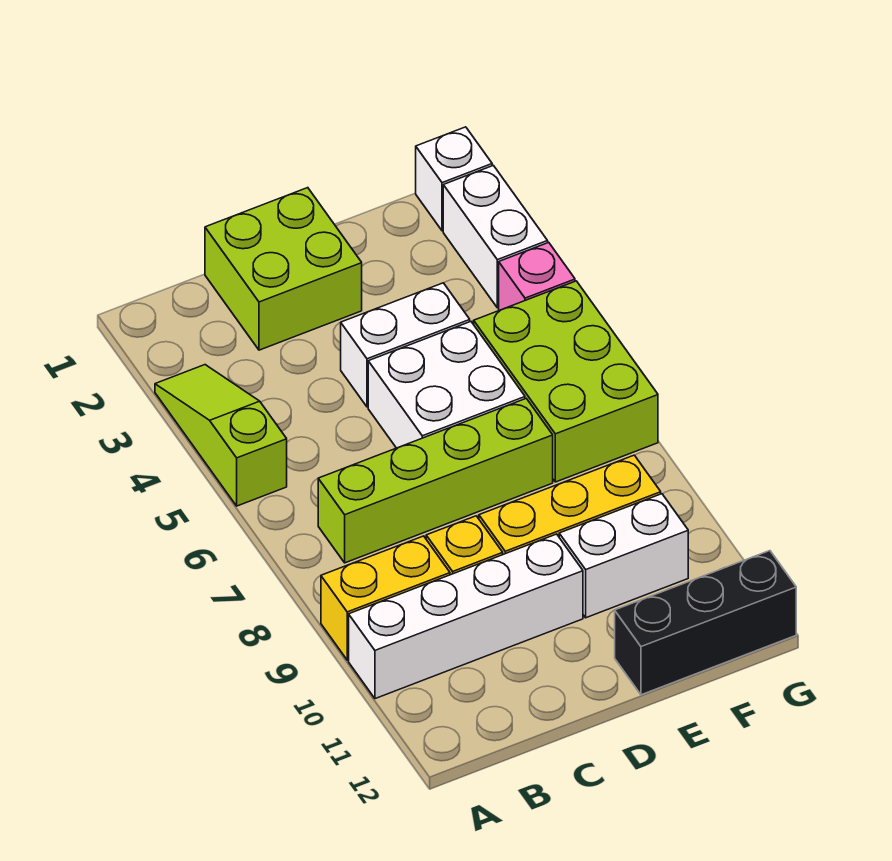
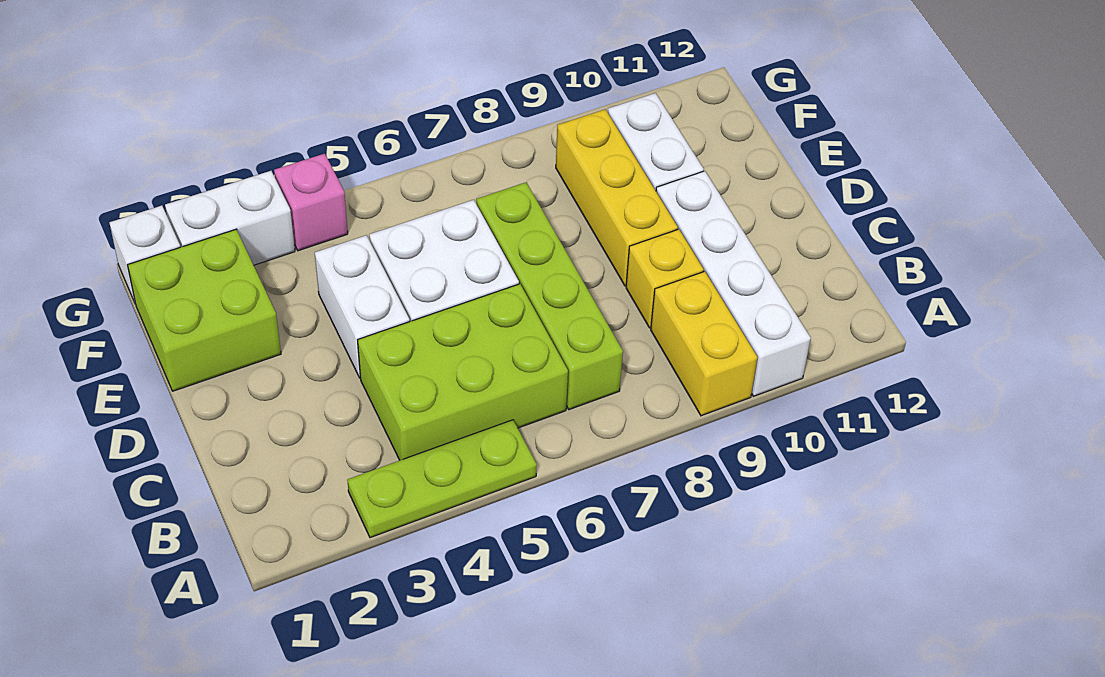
lime 1x3 slope [155,365,287,506] -> lime 1x3 plate [347,420,537,538]
lime 2x2 brick [205,188,362,350] -> lime 2x2 brick moved to [128,229,281,391]
black 1x3 brick [615,551,796,695] -> none
lime 2x3 brick [474,281,658,482] -> lime 2x3 brick moved to [358,284,568,460]

